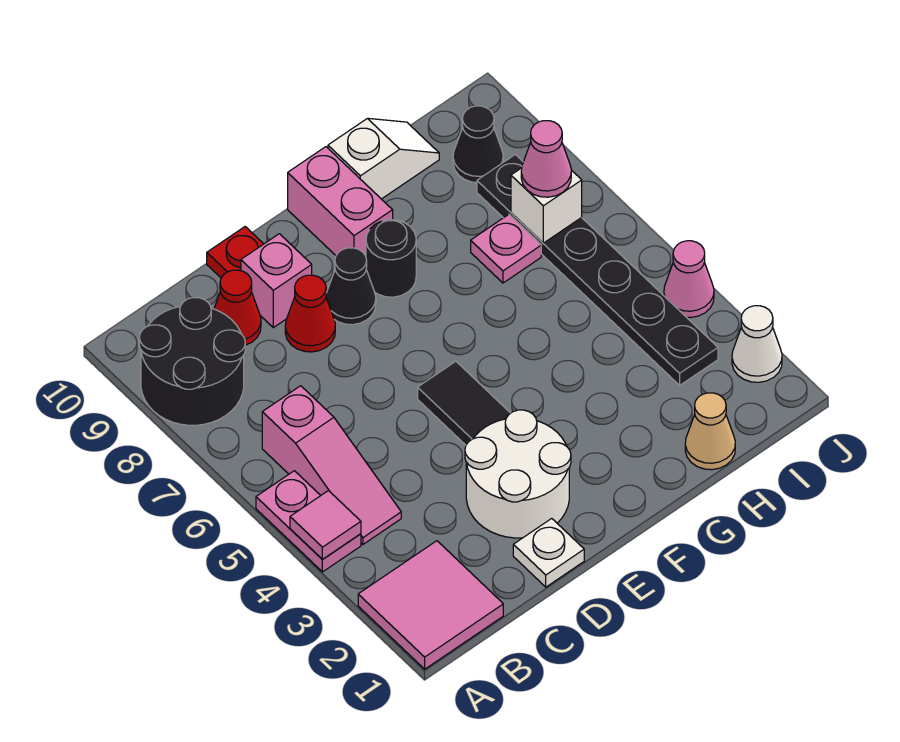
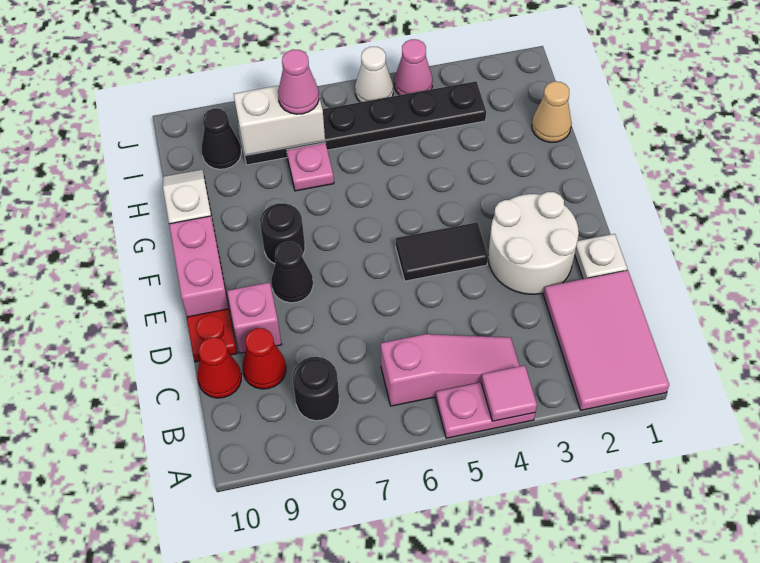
pink 2x2 tile [358,541,503,669] -> pink 2x3 tile [544,270,669,410]
black 2x2 round brick [139,298,245,425] -> black 1x1 round brick [293,357,339,421]
red 1x1 cone [285,275,335,352] -> red 1x1 cone moved to [197,337,241,398]
pink 1x2 brick [288,147,393,256] -> pink 1x2 brick turned to [169,216,229,317]
white 1x1 brick [511,168,582,243] -> white 1x2 brick [234,79,325,155]
white 1x1 cone [732,306,782,382] -> white 1x1 cone moved to [355,47,393,102]

